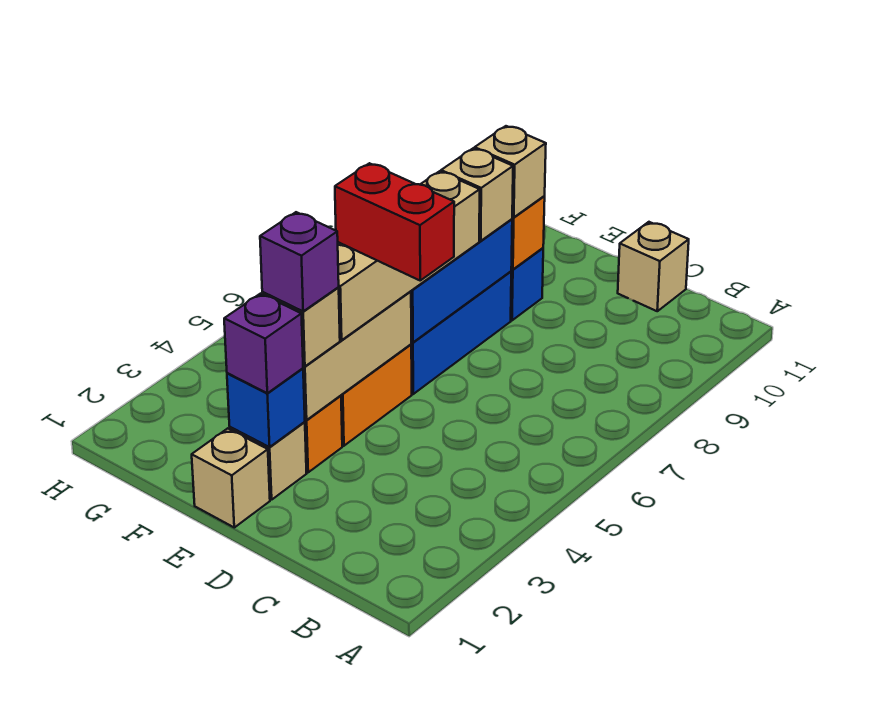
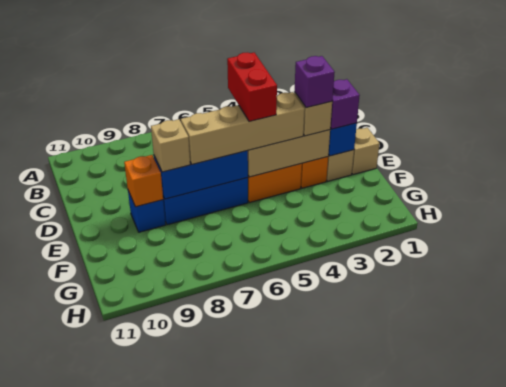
tan 1x1 brick [618,222,689,311] -> none
tan 1x1 brick [475,126,546,217] -> none

